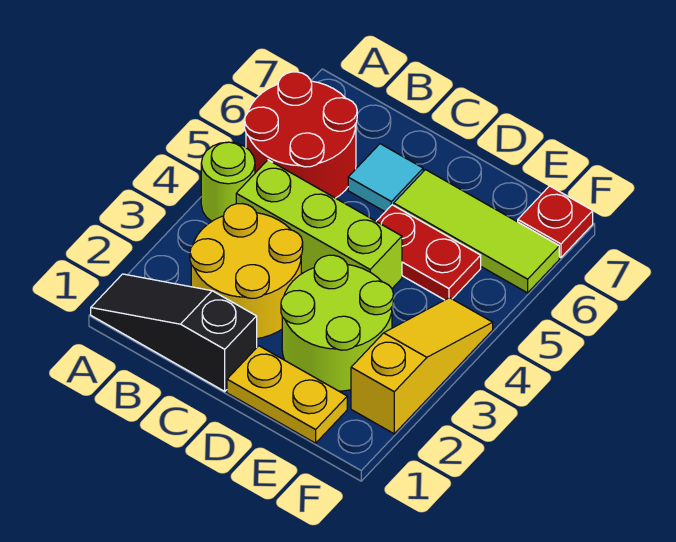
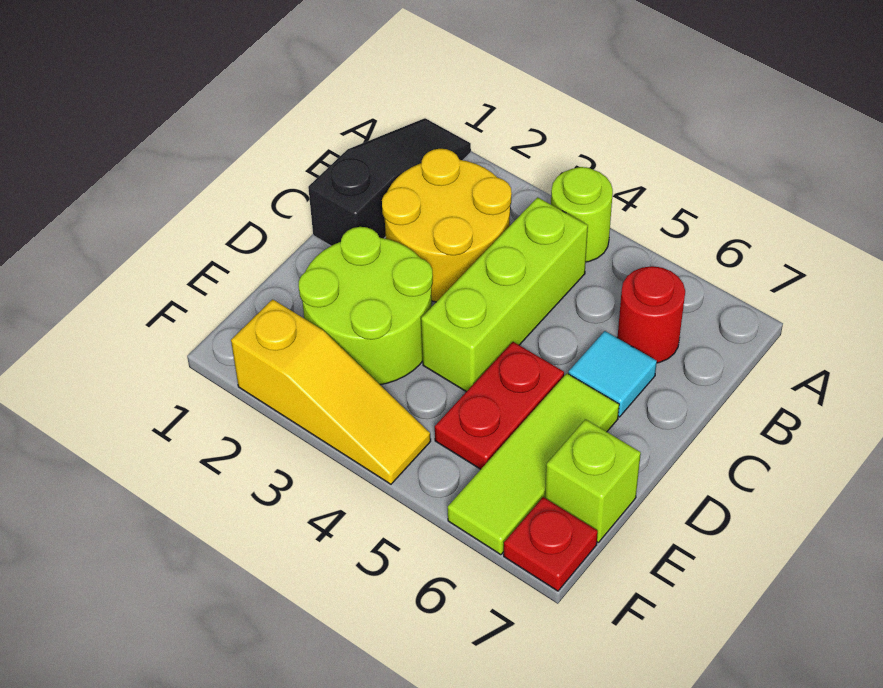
red 2x2 round brick [245,72,357,198] -> red 1x1 round brick [617,266,685,363]
yellow 1x2 plate [227,346,347,443] -> none
none -> lime 1x1 brick [545,419,641,543]

